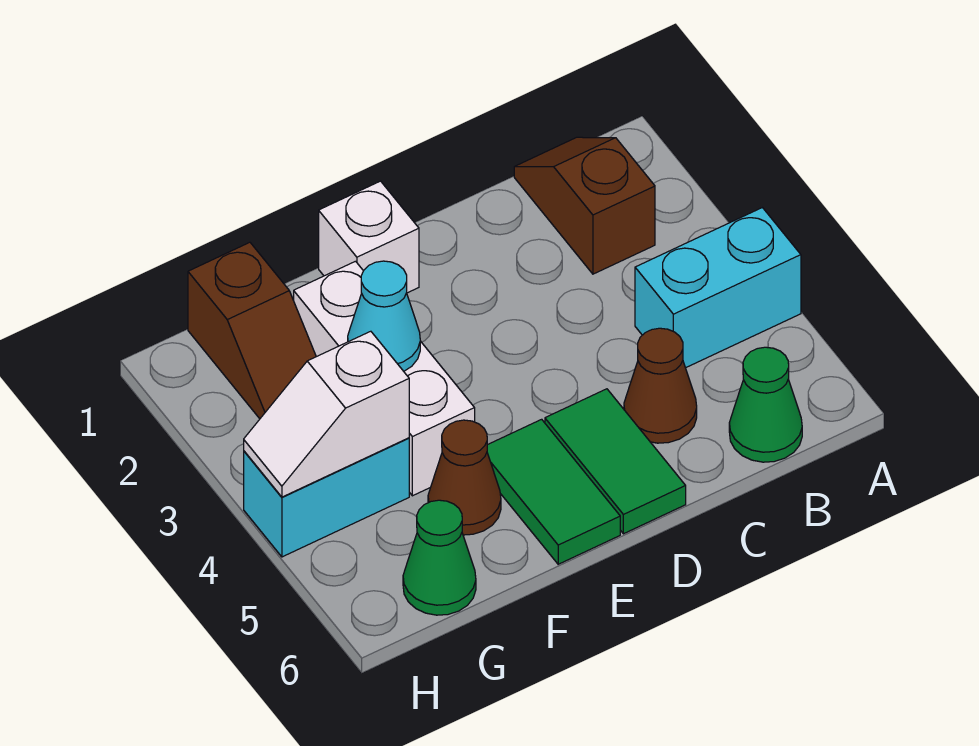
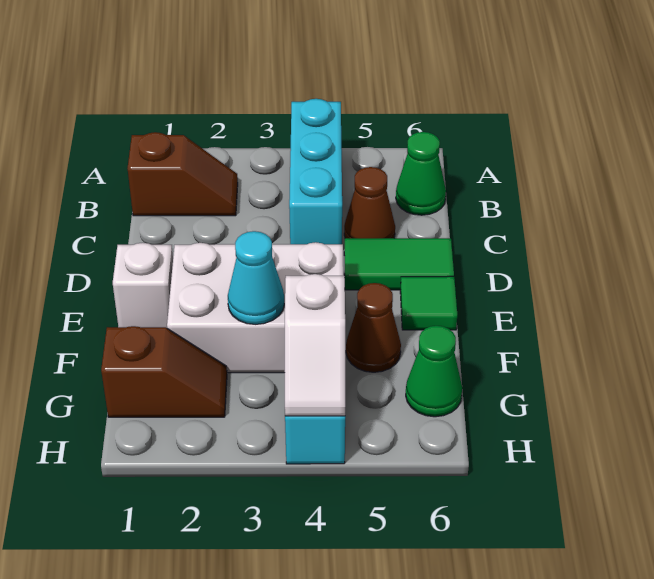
cyan 1x2 brick [635,208,801,368] -> cyan 1x3 brick [289,99,342,244]
brown 1x2 slope [514,137,655,274] -> brown 1x2 slope turned to [128,132,238,216]
green 1x2 tile [487,419,620,564] -> green 1x1 tile [400,276,457,330]
white 1x3 brick [294,261,475,496] -> white 2x3 brick [167,242,343,373]

